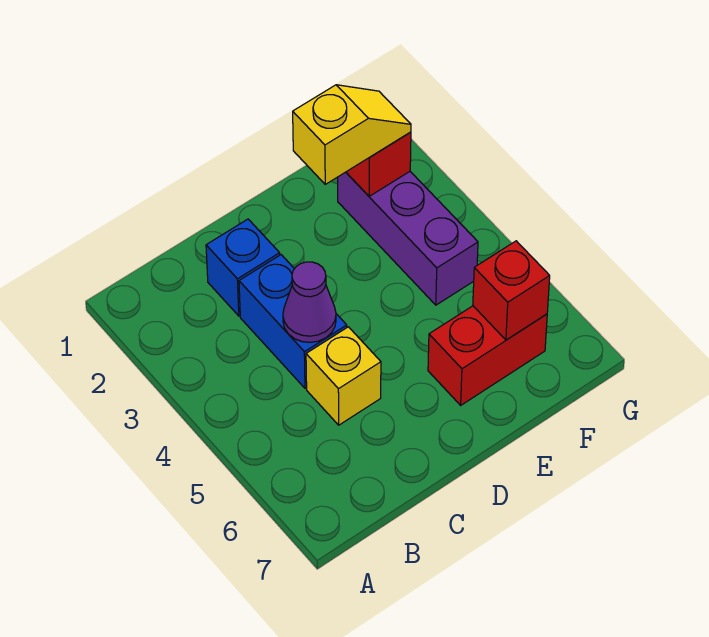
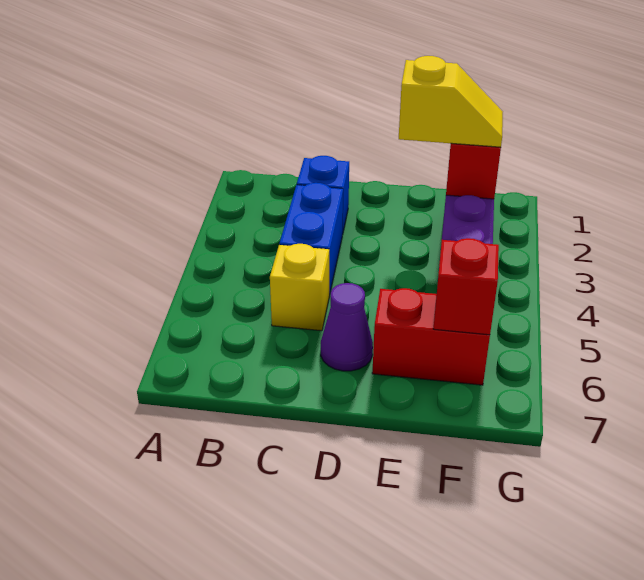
purple 1x1 cone [283,262,336,342] -> purple 1x1 cone moved to [321,283,373,371]

